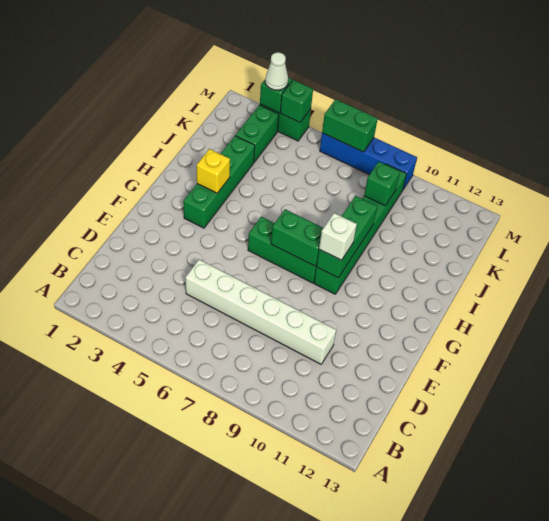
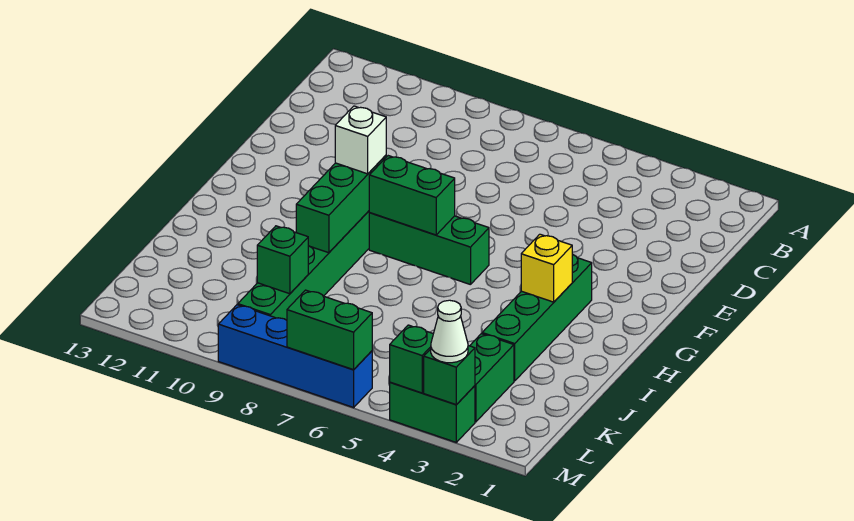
white 1x6 brick [186,260,336,364] -> none

